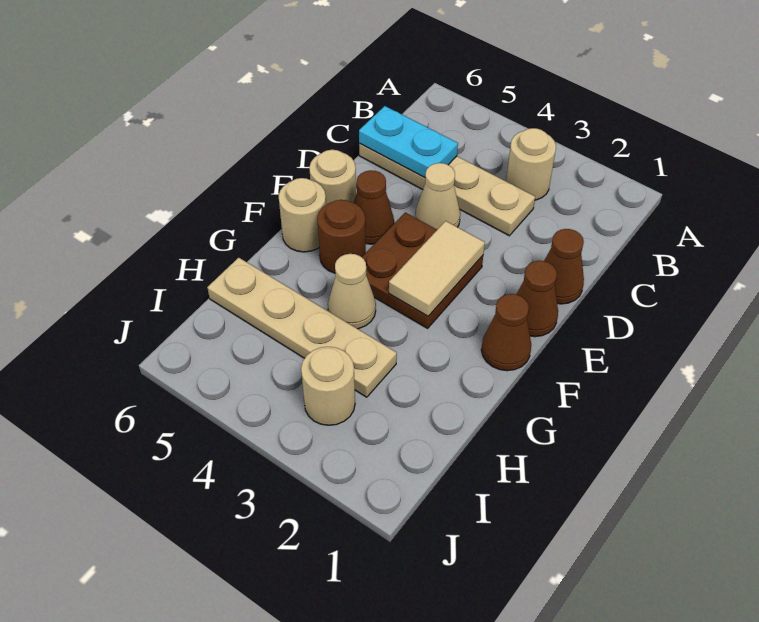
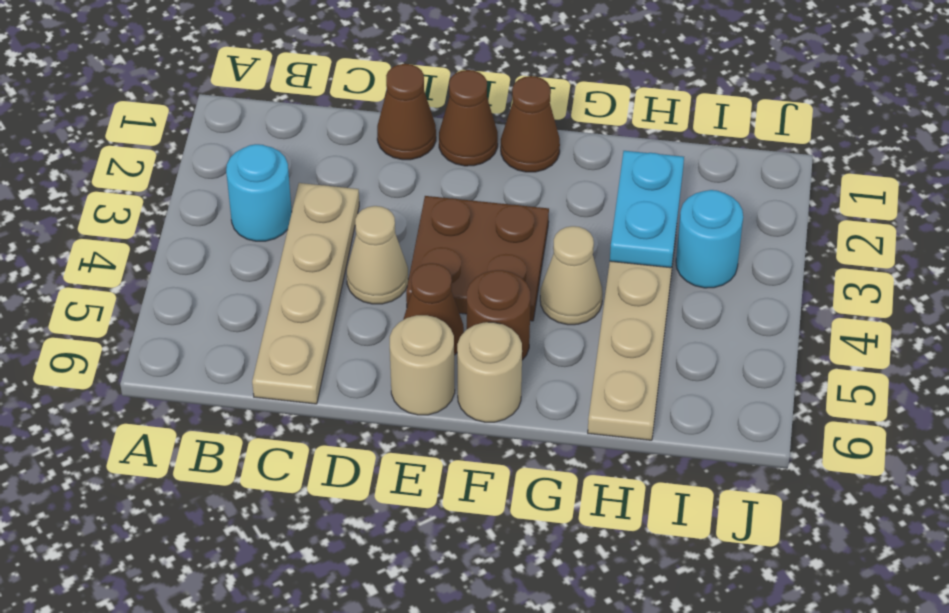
tan 1x1 round brick [506,128,556,200] -> cyan 1x1 round brick [226,144,292,241]
cyan 1x2 plate [359,106,458,177] -> cyan 1x2 plate moved to [610,151,684,268]
tan 1x2 tile [389,221,485,316] -> none
tan 1x1 round brick [301,347,355,425] -> cyan 1x1 round brick [676,190,743,288]

